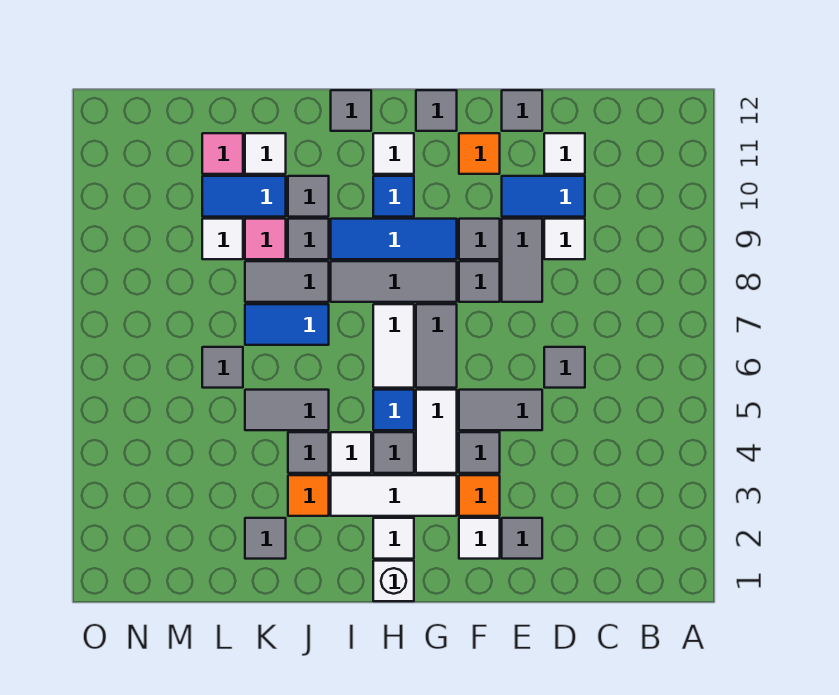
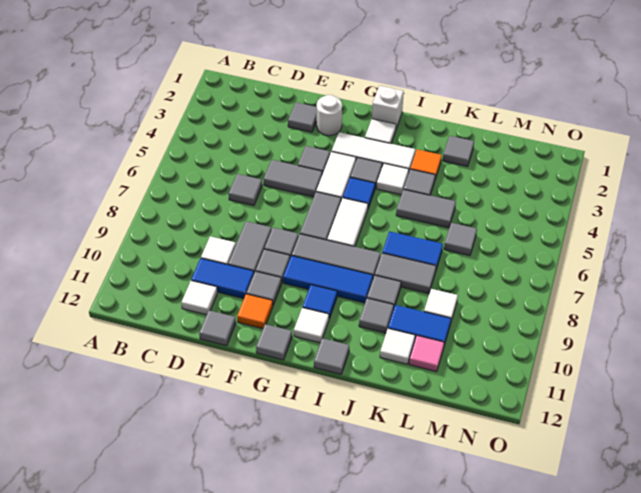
white 1x1 tile [459,518,500,559] -> white 1x1 round brick [317,95,342,136]
orange 1x1 tile [459,475,500,516] -> none
none -> grey 1x1 tile [246,271,282,305]
pink 1x1 tile [245,219,286,259] -> none

